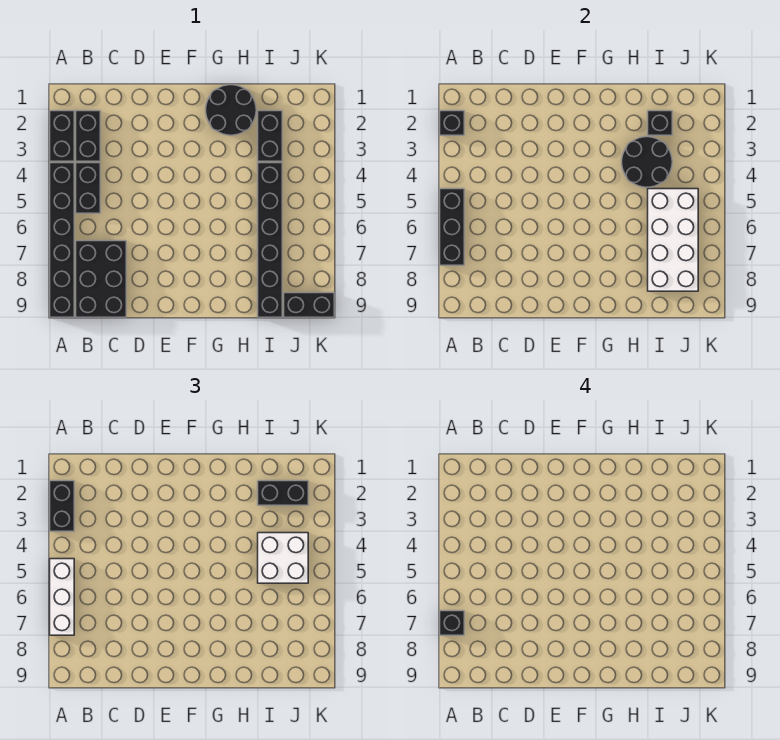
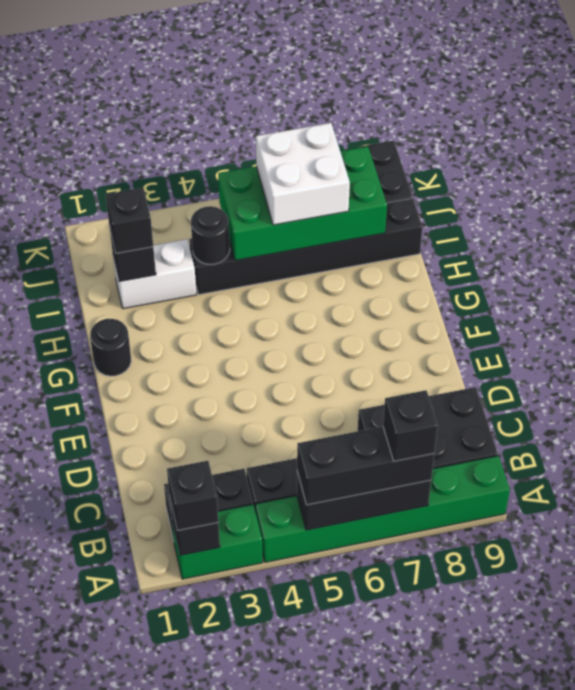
black 1x2 brick [50,111,74,161] -> green 1x2 brick [172,504,263,579]
black 1x2 brick [50,481,74,531] -> black 1x1 brick [167,461,218,531]
black 1x6 brick [50,163,74,317] -> green 1x6 brick [255,456,510,562]
white 1x3 brick [50,559,74,635] -> black 1x3 brick [297,427,434,505]
black 2x2 round brick [206,85,256,135] -> black 1x1 round brick [90,319,131,376]
black 2x2 round brick [622,137,672,187] -> black 1x1 round brick [191,206,230,264]
black 1x2 brick [258,111,282,161] -> white 1x2 brick [113,239,196,309]
black 1x2 brick [258,481,308,505] -> black 1x1 brick [106,188,153,253]
white 2x2 brick [258,533,308,583] -> white 2x2 brick moved to [256,123,350,225]
white 2x4 brick [648,189,698,291] -> green 2x4 brick [218,146,387,260]

